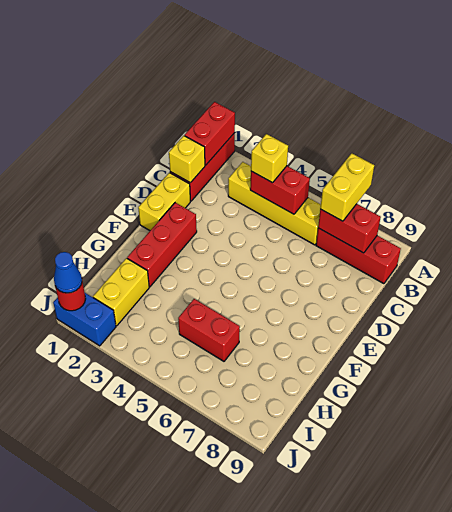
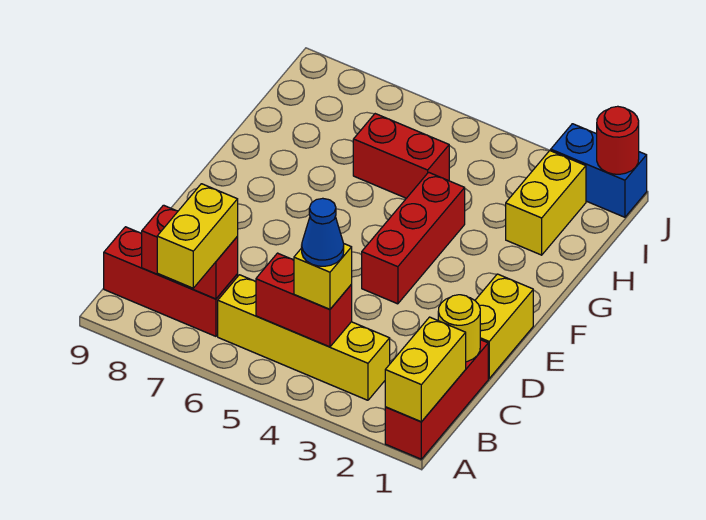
red 1x2 brick [185,102,235,165] -> yellow 1x2 brick [385,317,466,422]
yellow 1x1 brick [169,136,205,183] -> yellow 1x1 round brick [438,295,480,362]
red 1x3 brick [127,203,197,287] -> red 1x3 brick moved to [362,172,465,304]
blue 1x1 cone [54,252,82,293] -> blue 1x1 cone moved to [302,198,344,266]

